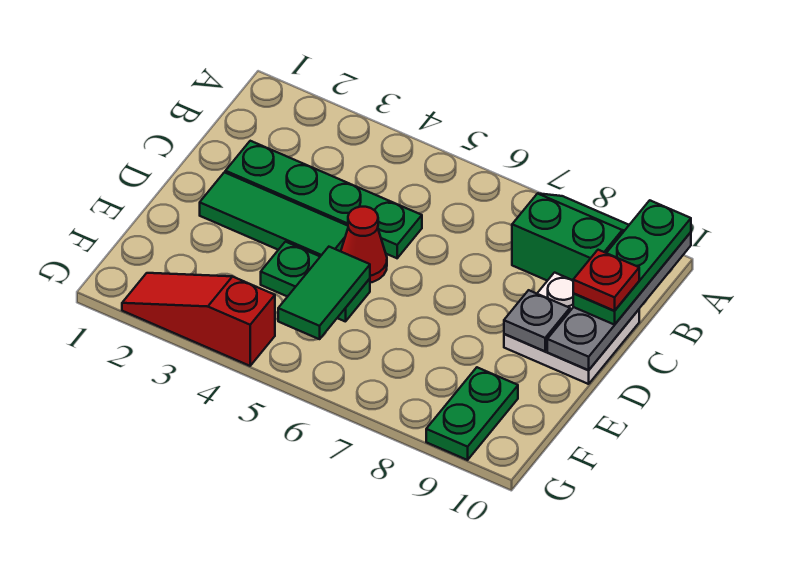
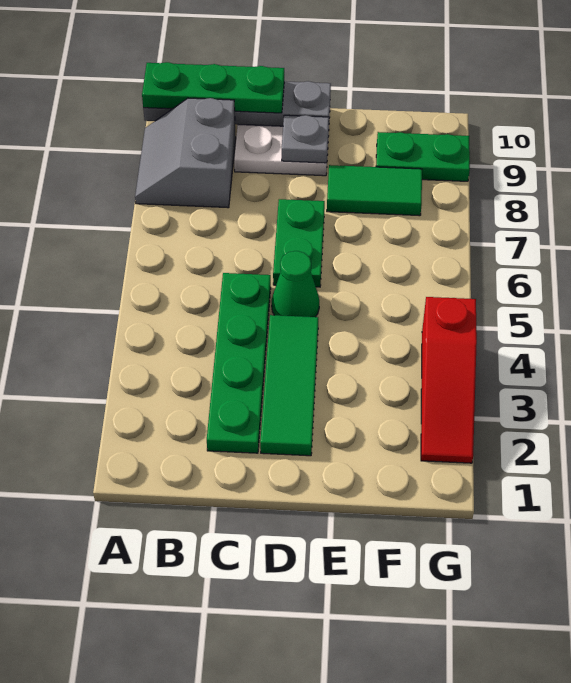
green 2x2 slope [512,193,629,281] -> grey 2x2 slope [135,98,236,208]
red 1x1 plate [573,250,639,311] -> none
red 1x1 cone [341,207,387,283] -> green 1x1 cone [272,251,319,317]
green 1x2 plate [261,242,370,322] -> green 1x2 plate moved to [273,199,325,287]
green 1x2 tile [278,247,370,339] -> green 1x2 tile moved to [327,165,422,216]

